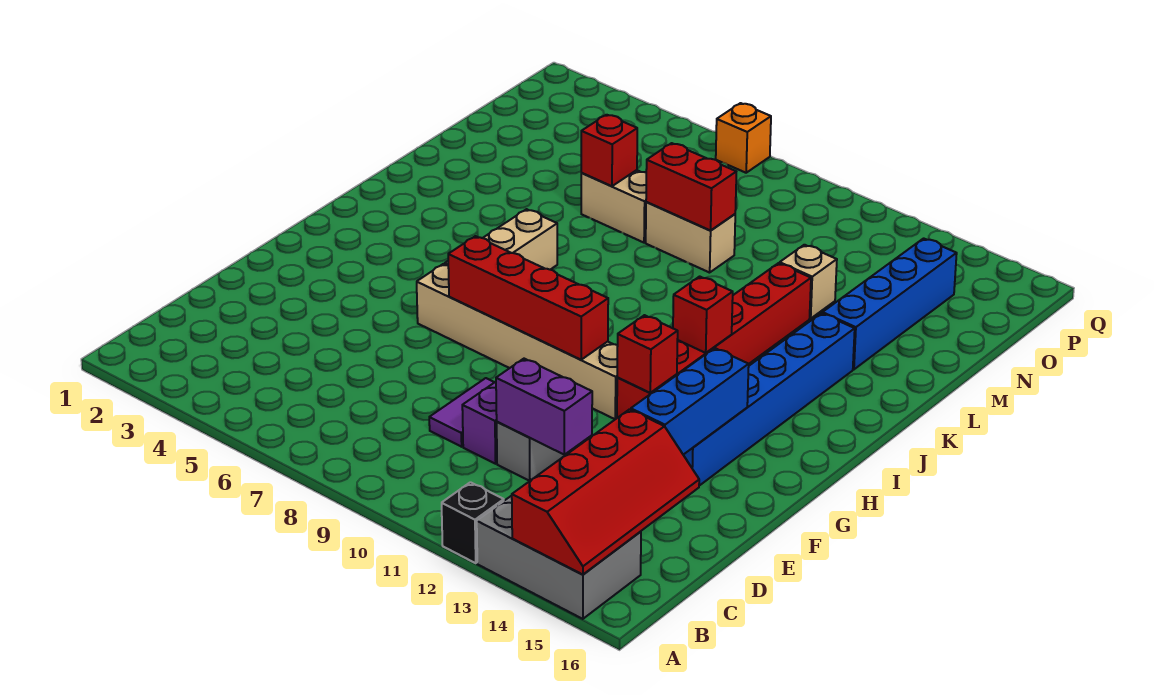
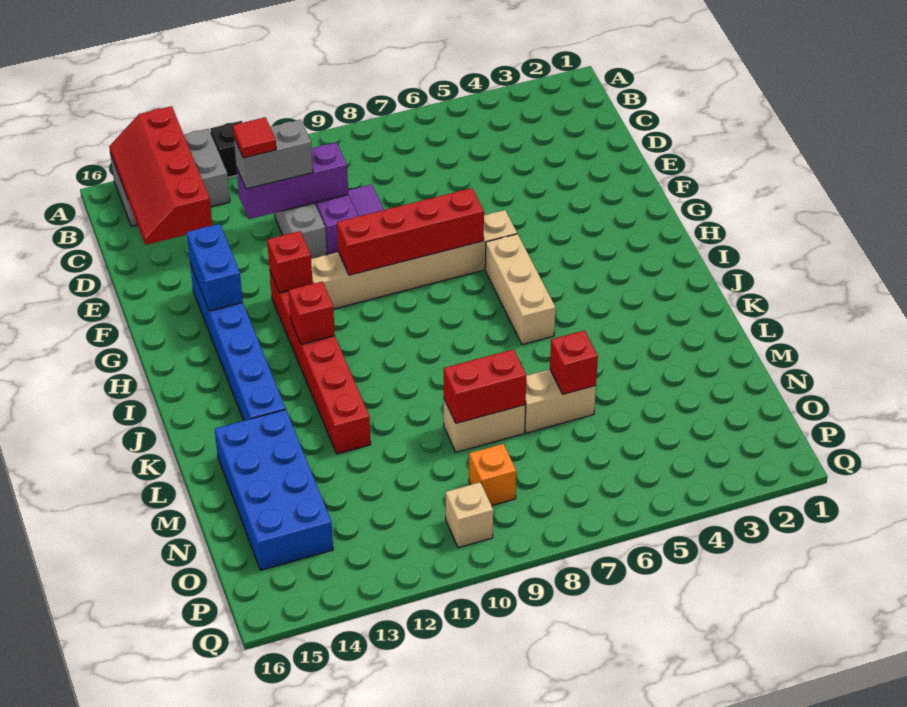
purple 1x2 brick [496,359,592,455] -> purple 1x3 brick [236,142,348,219]
none -> grey 1x2 brick [234,120,313,189]
none -> red 1x1 tile [233,117,276,158]
blue 1x3 brick [631,348,749,455] -> blue 1x2 brick [187,224,243,311]
blue 1x4 brick [823,238,957,369] -> blue 2x4 brick [215,410,333,570]
tan 1x1 brick [780,245,837,319] -> tan 1x1 brick moved to [446,482,493,548]
orange 1x1 brick [716,103,771,173] -> orange 1x1 brick moved to [469,444,516,506]

